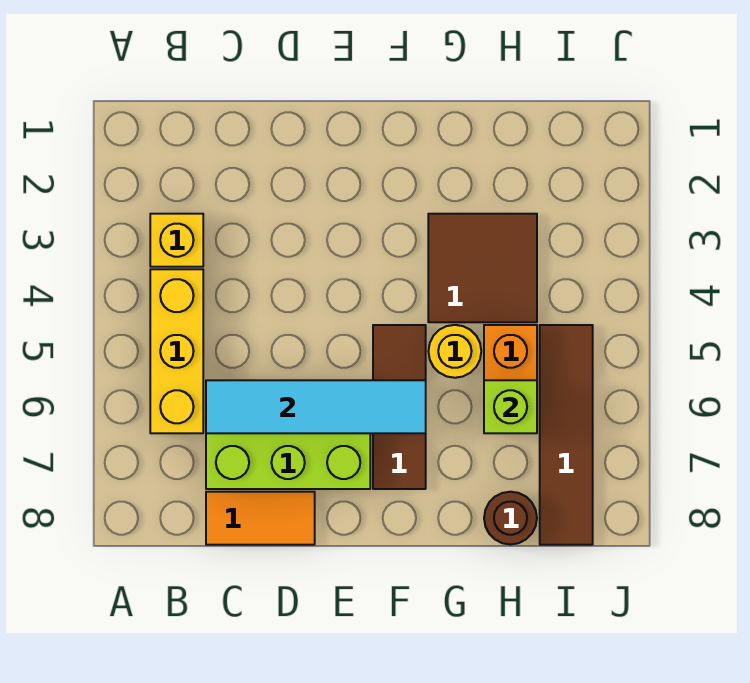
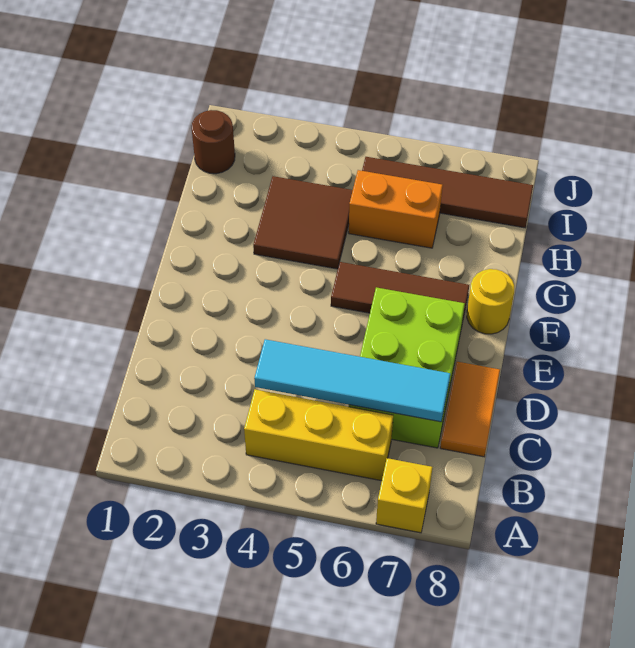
yellow 1x1 brick [150,214,203,267] -> yellow 1x1 brick moved to [376,458,433,533]
cyan 1x4 tile [206,380,426,433] -> cyan 1x4 tile turned to [254,339,450,422]
yellow 1x1 round brick [428,325,481,378] -> yellow 1x1 round brick moved to [467,269,514,334]
lime 1x1 brick [484,380,537,433] -> none
brown 1x1 round brick [484,492,537,545] -> brown 1x1 round brick moved to [192,110,235,174]

